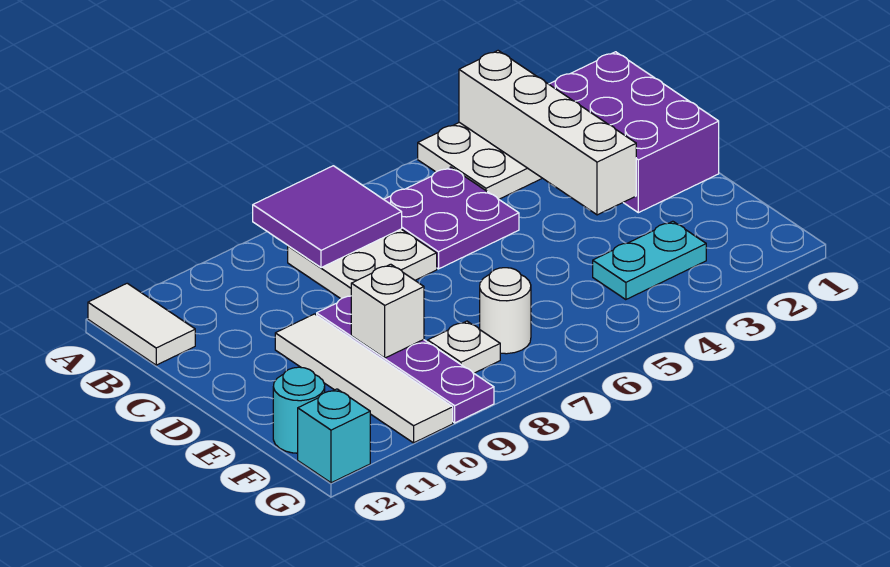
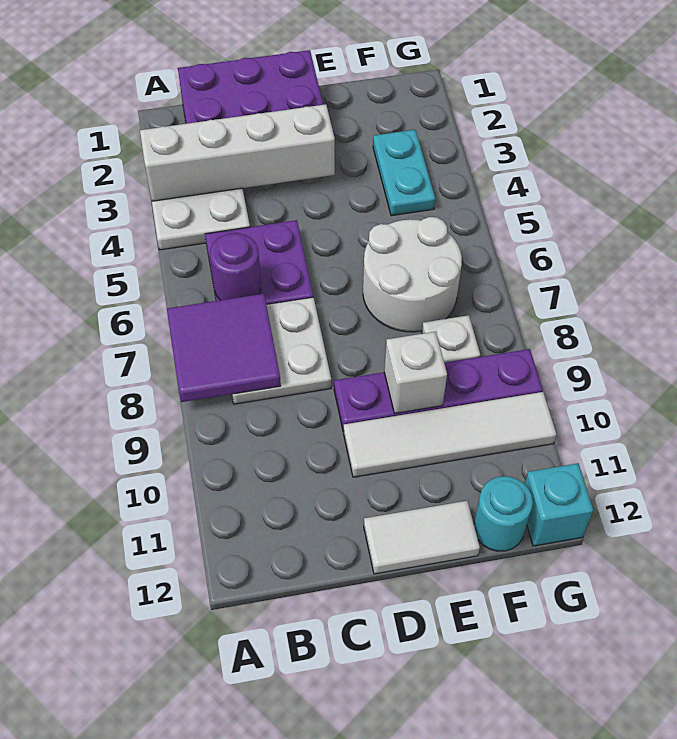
white 1x2 tile [88,283,195,365] -> white 1x2 tile moved to [364,501,480,574]
none -> purple 1x1 round brick [210,233,261,300]
white 1x1 round brick [480,268,531,354] -> white 2x2 round brick [363,217,462,332]

